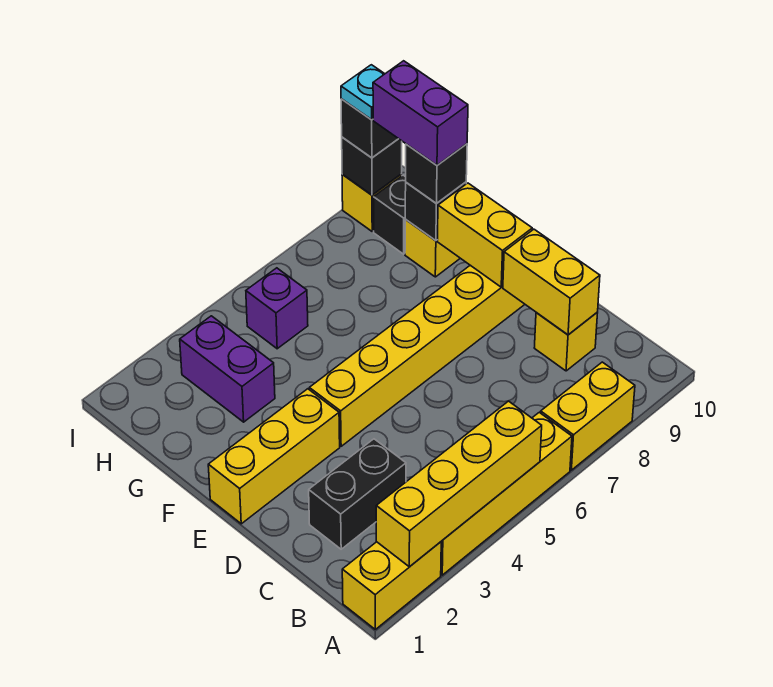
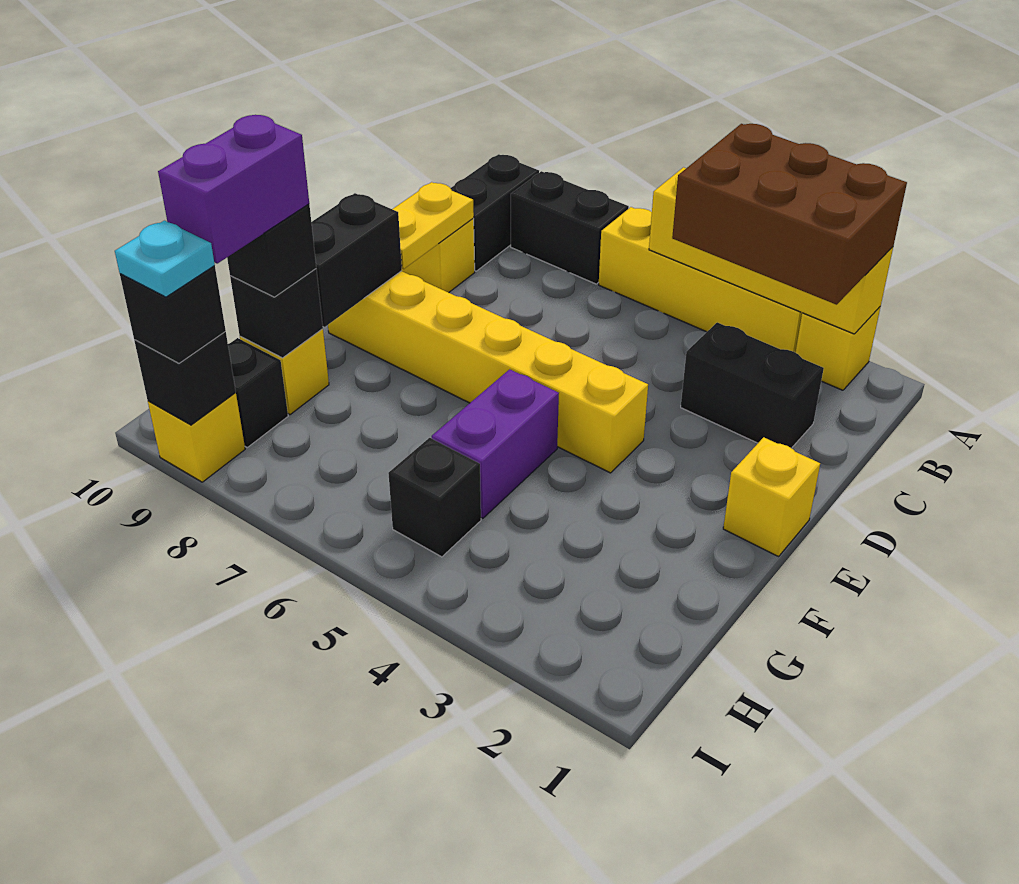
yellow 1x2 brick [342,542,441,629] -> yellow 1x1 brick [795,307,880,390]
none -> brown 2x3 brick [672,124,907,305]
yellow 1x2 brick [541,362,635,470] -> black 1x2 brick [511,171,629,284]
none -> black 1x2 brick [451,154,539,271]
yellow 1x2 brick [503,229,600,335] -> yellow 1x2 plate [393,182,474,269]
yellow 1x3 brick [208,389,340,524] -> yellow 1x1 brick [723,437,820,556]
yellow 1x2 brick [437,183,532,287] -> black 1x2 brick [311,193,402,327]
purple 1x2 brick [180,316,275,422] -> purple 1x2 brick moved to [432,369,559,518]
purple 1x1 brick [246,268,308,349] -> black 1x1 brick [388,438,481,557]

